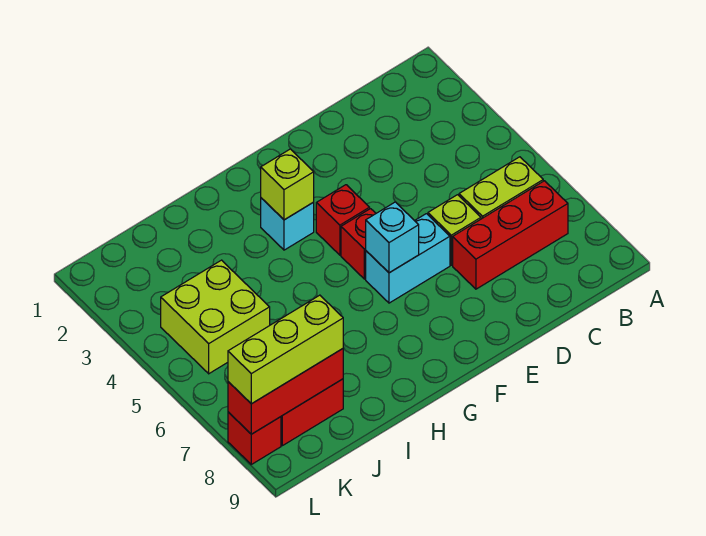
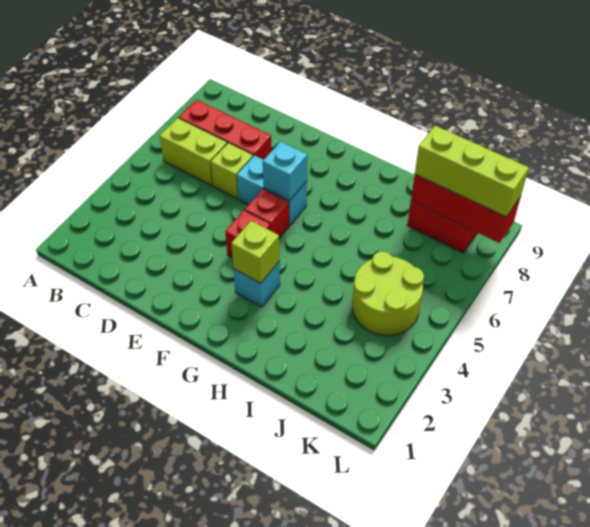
lime 2x2 brick [161,260,270,374] -> lime 2x2 round brick [352,251,424,336]
red 1x1 brick [228,412,281,464] -> none

